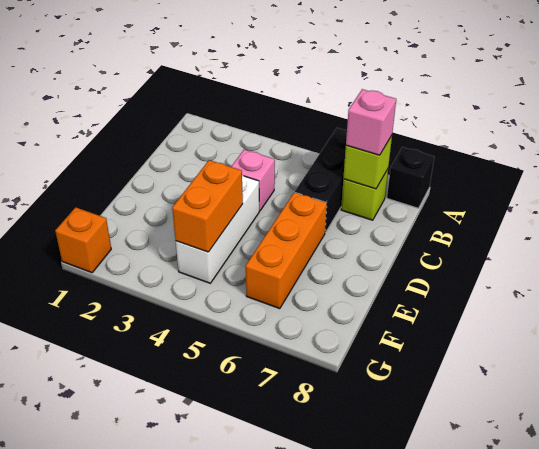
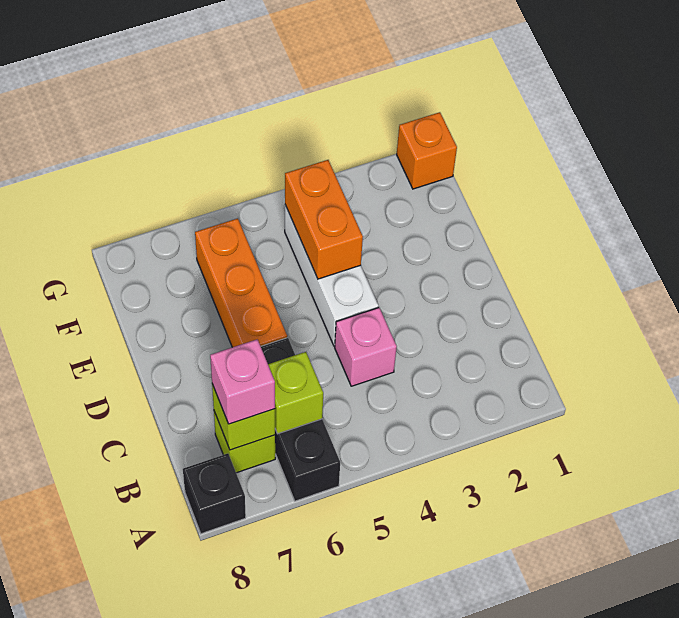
none -> lime 1x1 brick [268,352,323,434]

